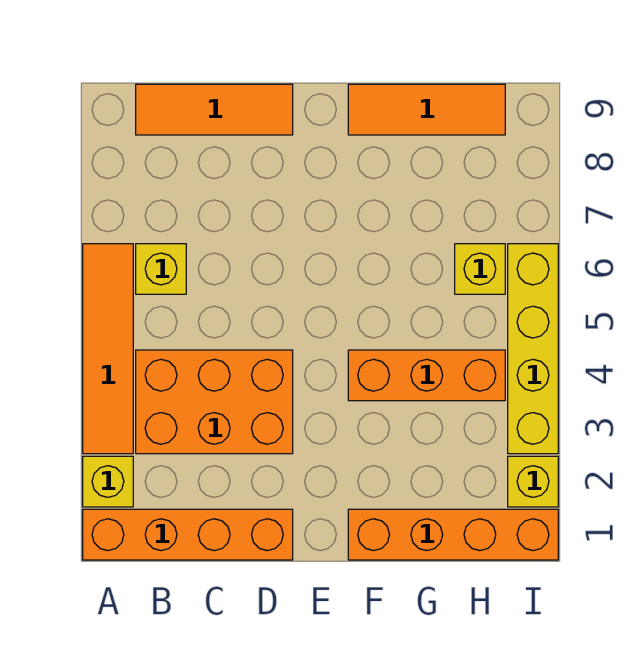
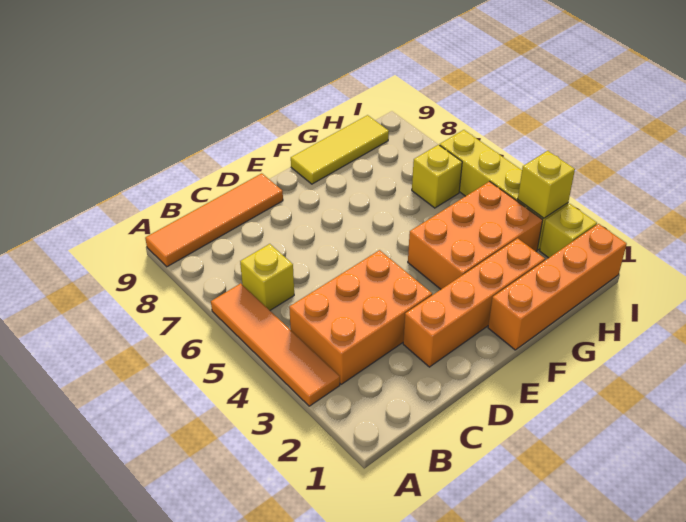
orange 1x4 brick [83,509,293,560] -> orange 1x4 brick moved to [403,238,545,367]
yellow 1x1 brick [83,456,133,507] -> yellow 1x1 brick moved to [518,151,575,218]
orange 1x3 tile [136,84,293,135] -> orange 1x4 tile [145,173,283,267]
orange 1x3 brick [348,350,505,401] -> orange 2x3 brick [408,182,543,289]
orange 1x3 tile [348,84,505,135] -> yellow 1x3 tile [291,115,389,184]

